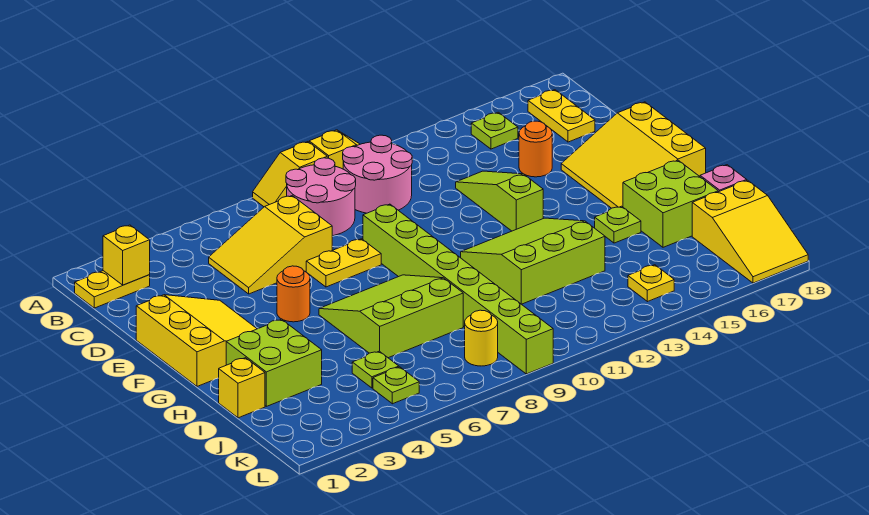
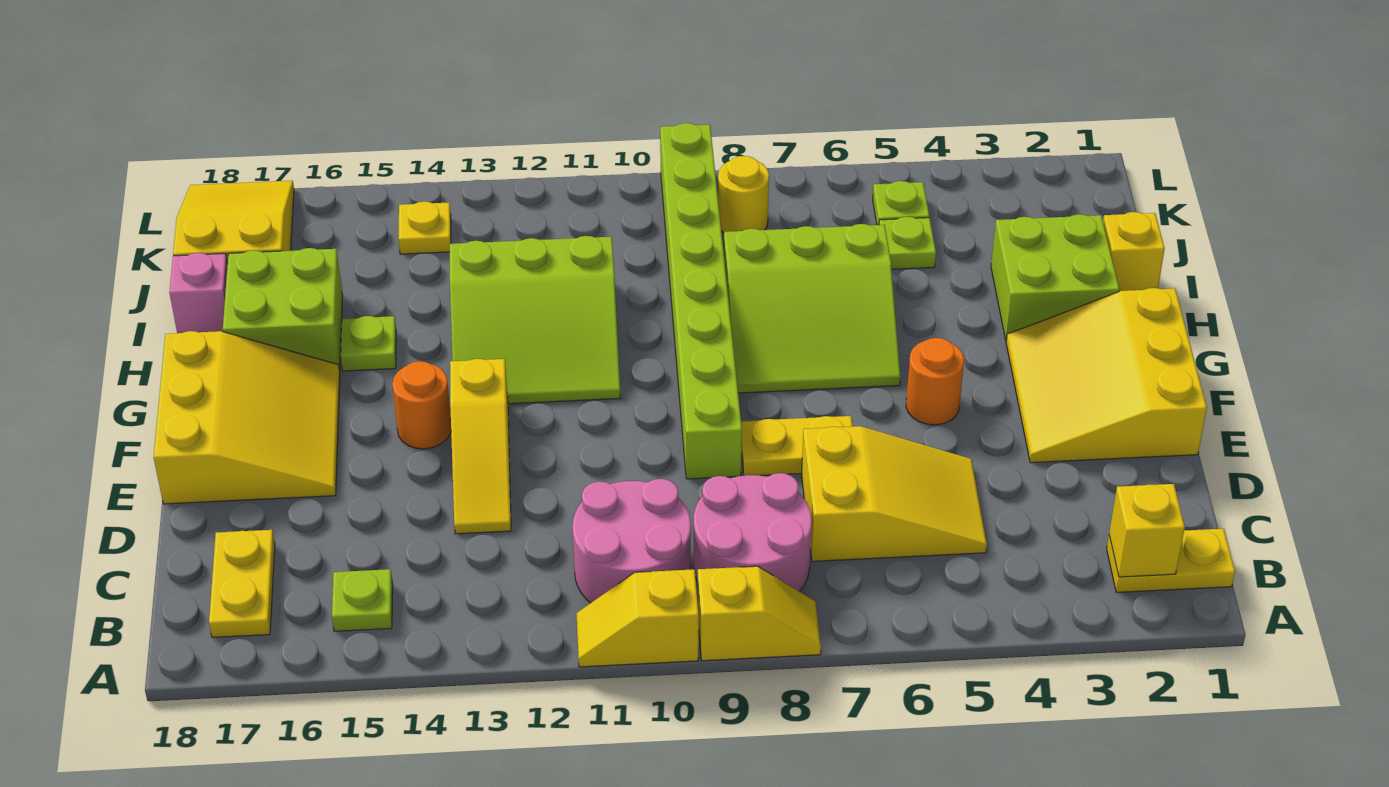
lime 1x3 slope [456,171,543,231] -> yellow 1x3 slope [450,359,511,534]
orange 1x1 round brick [519,121,552,177] -> orange 1x1 round brick moved to [392,361,451,449]

